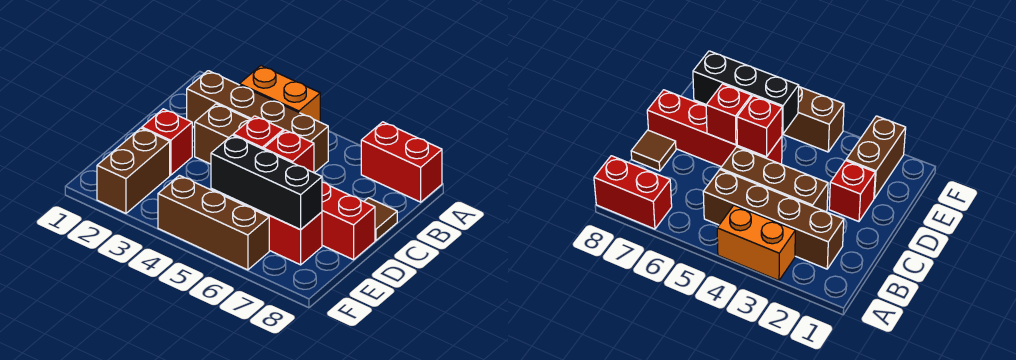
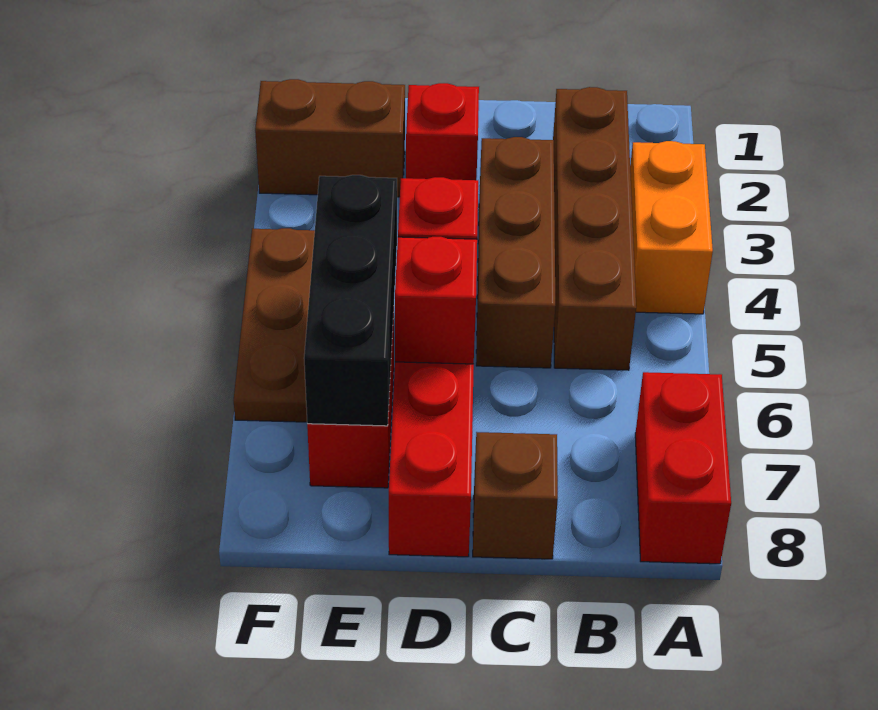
brown 1x1 tile [364,198,397,241] -> brown 1x1 brick [473,432,558,559]
brown 1x3 brick [158,175,269,270] -> brown 1x3 plate [234,228,315,422]

